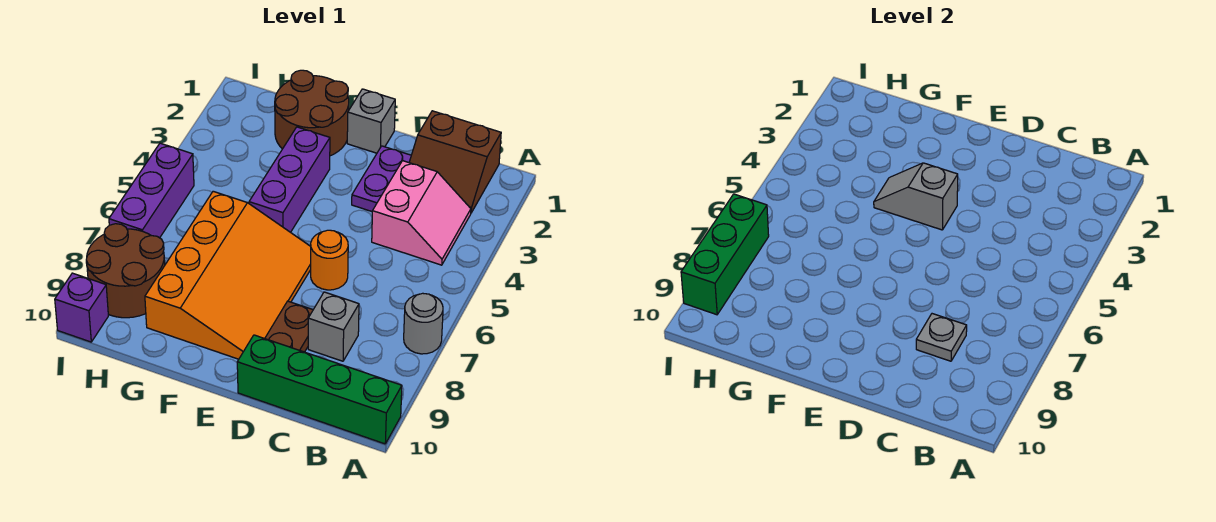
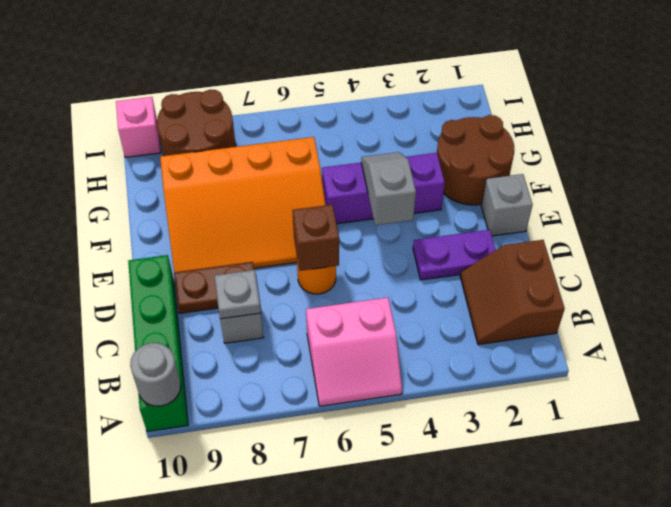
grey 1x1 round brick [404,293,443,354] -> grey 1x1 round brick moved to [130,343,181,406]
pink 2x2 slope [372,161,471,265] -> pink 2x2 slope moved to [306,298,402,406]
none -> brown 1x1 brick [292,205,339,271]
purple 1x3 brick [109,143,194,238] -> none
green 1x3 brick [681,194,769,315] -> none
purple 1x1 brick [55,273,108,342] -> pink 1x1 brick [116,97,161,157]

